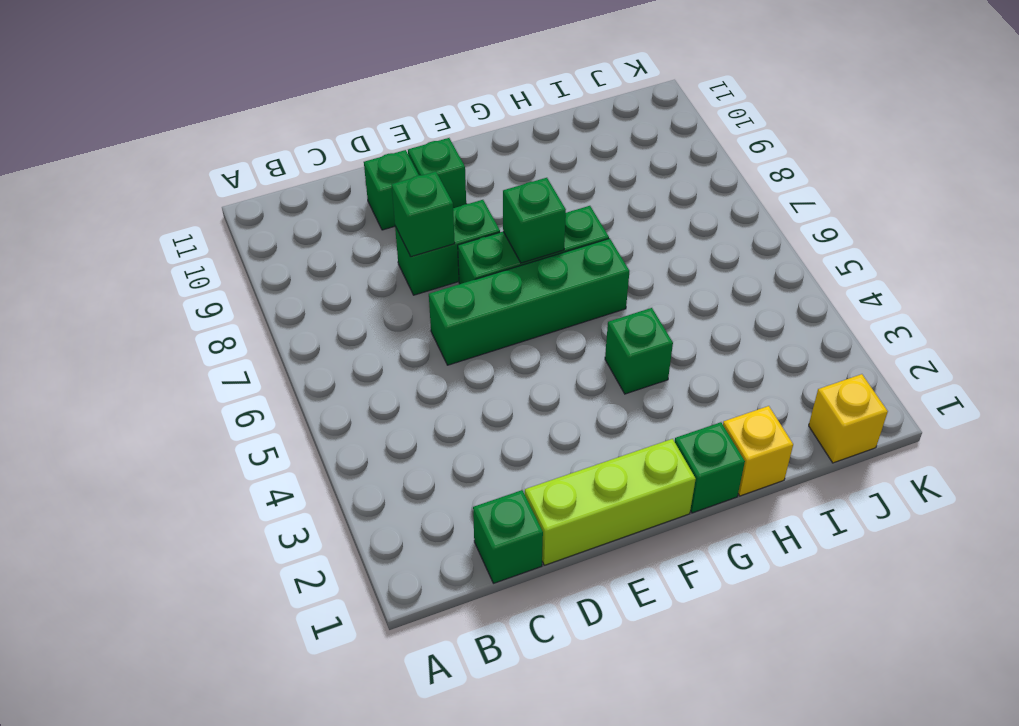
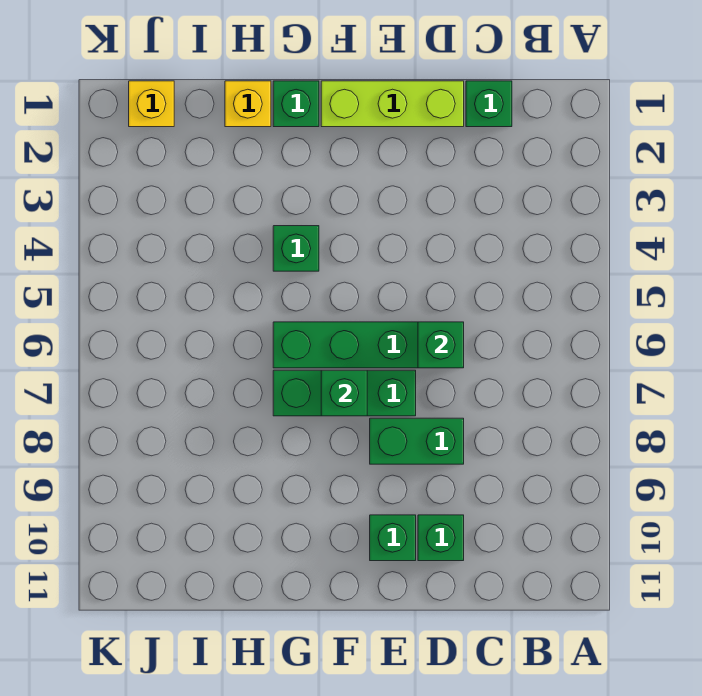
green 1x1 brick [391,172,455,257] -> green 1x1 brick moved to [418,322,464,368]

